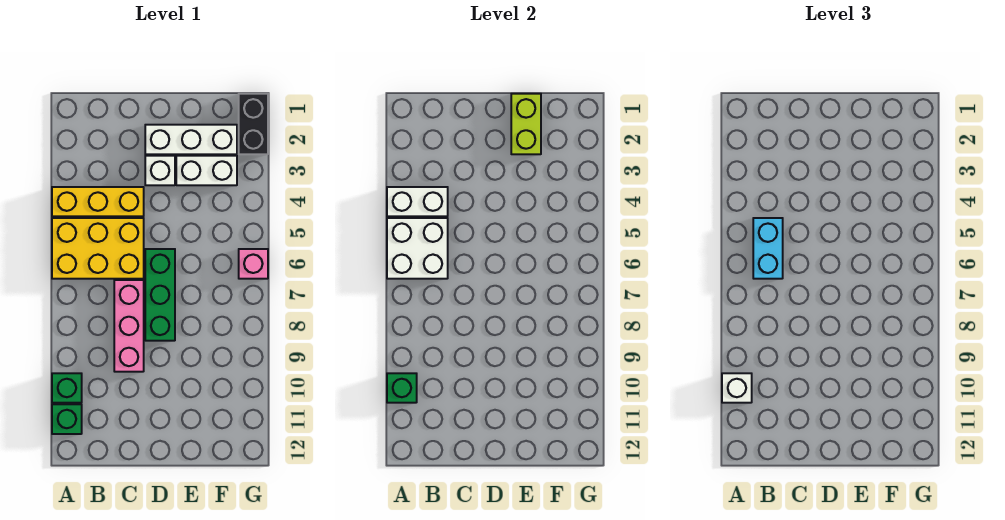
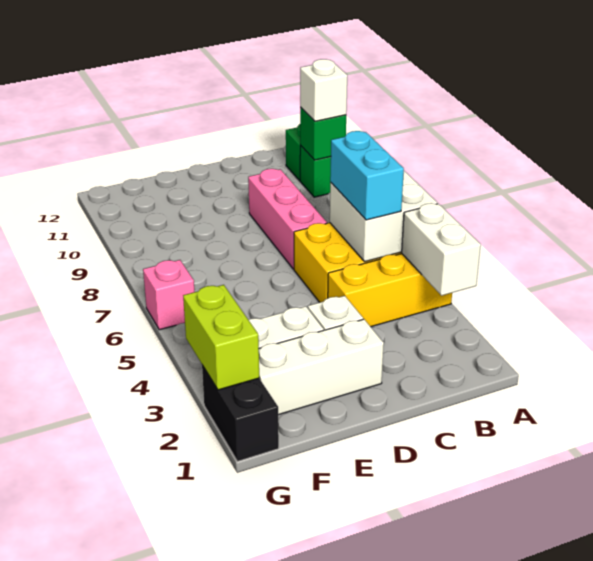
white 1x2 brick [387,187,448,216] -> white 1x2 brick turned to [402,203,481,296]
green 1x3 brick [145,249,175,341] -> none
lime 1x2 brick [511,94,541,154] -> lime 1x2 brick moved to [183,285,259,390]

